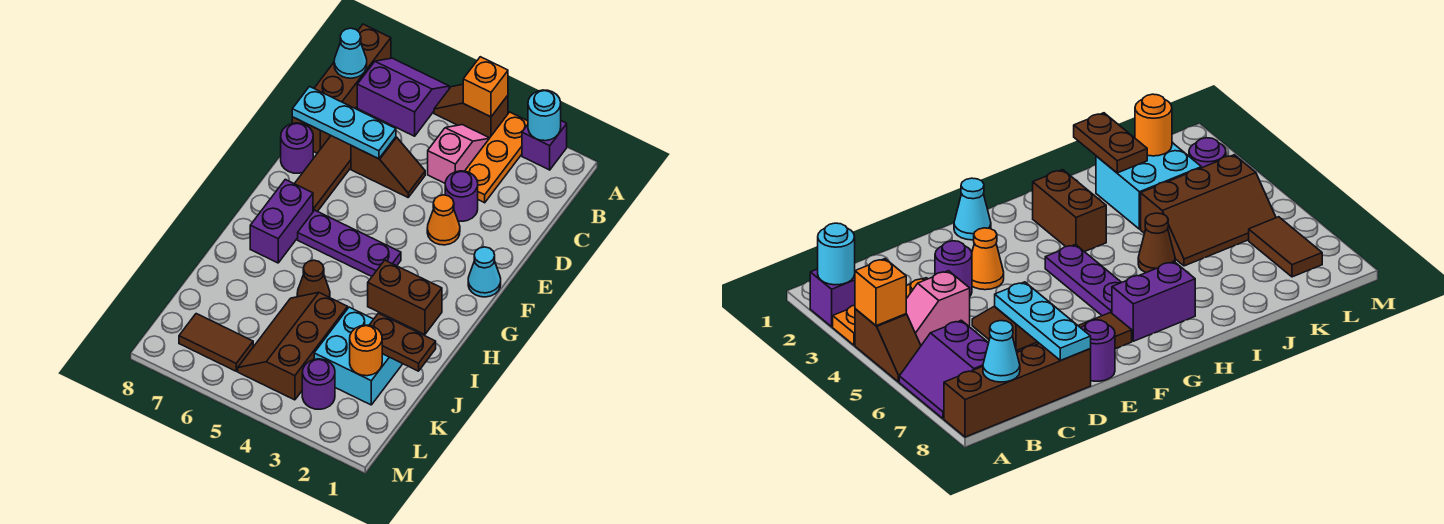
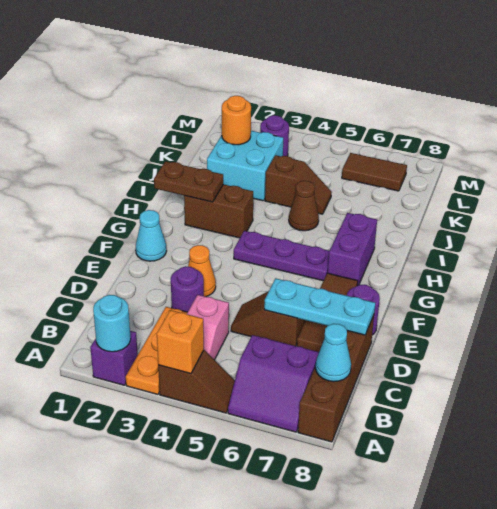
brown 1x2 plate [370,313,436,371] -> brown 1x2 plate moved to [154,161,223,202]
brown 2x3 slope [238,292,348,400] -> brown 1x2 slope [265,155,332,214]

